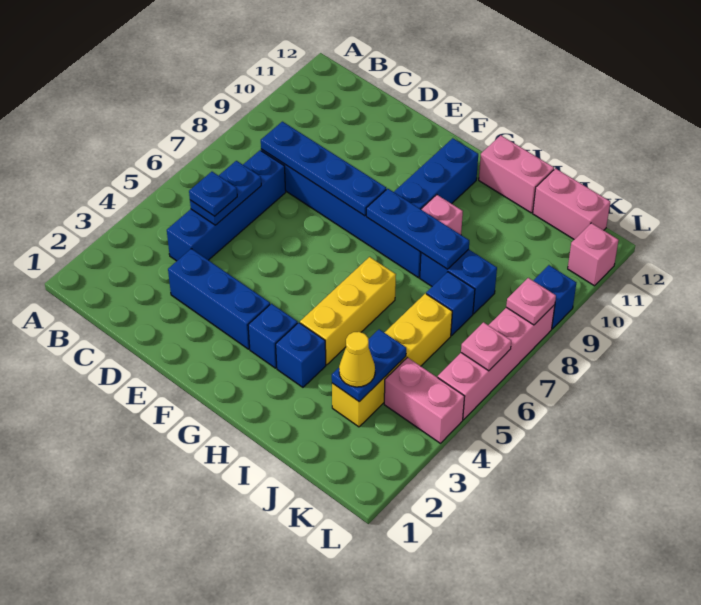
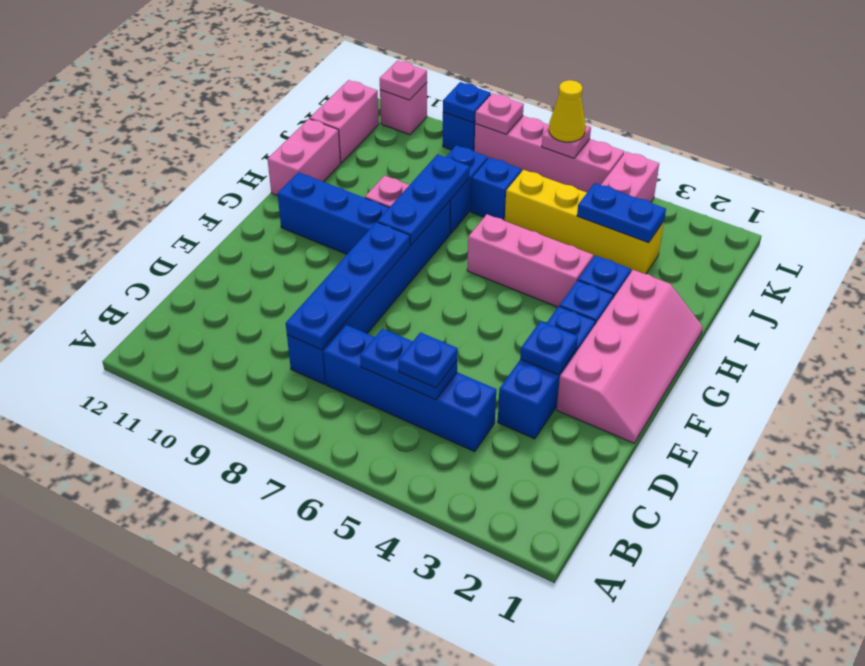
none -> pink 2x4 slope [557,270,703,443]
none -> blue 1x1 plate [520,321,578,375]
yellow 1x3 brick [300,257,396,365] -> pink 1x3 brick [467,214,593,307]
yellow 1x1 cone [339,332,375,387] -> yellow 1x1 cone moved to [549,80,586,142]
none -> blue 1x1 plate [443,82,491,123]
none -> pink 1x1 plate [380,60,427,100]

